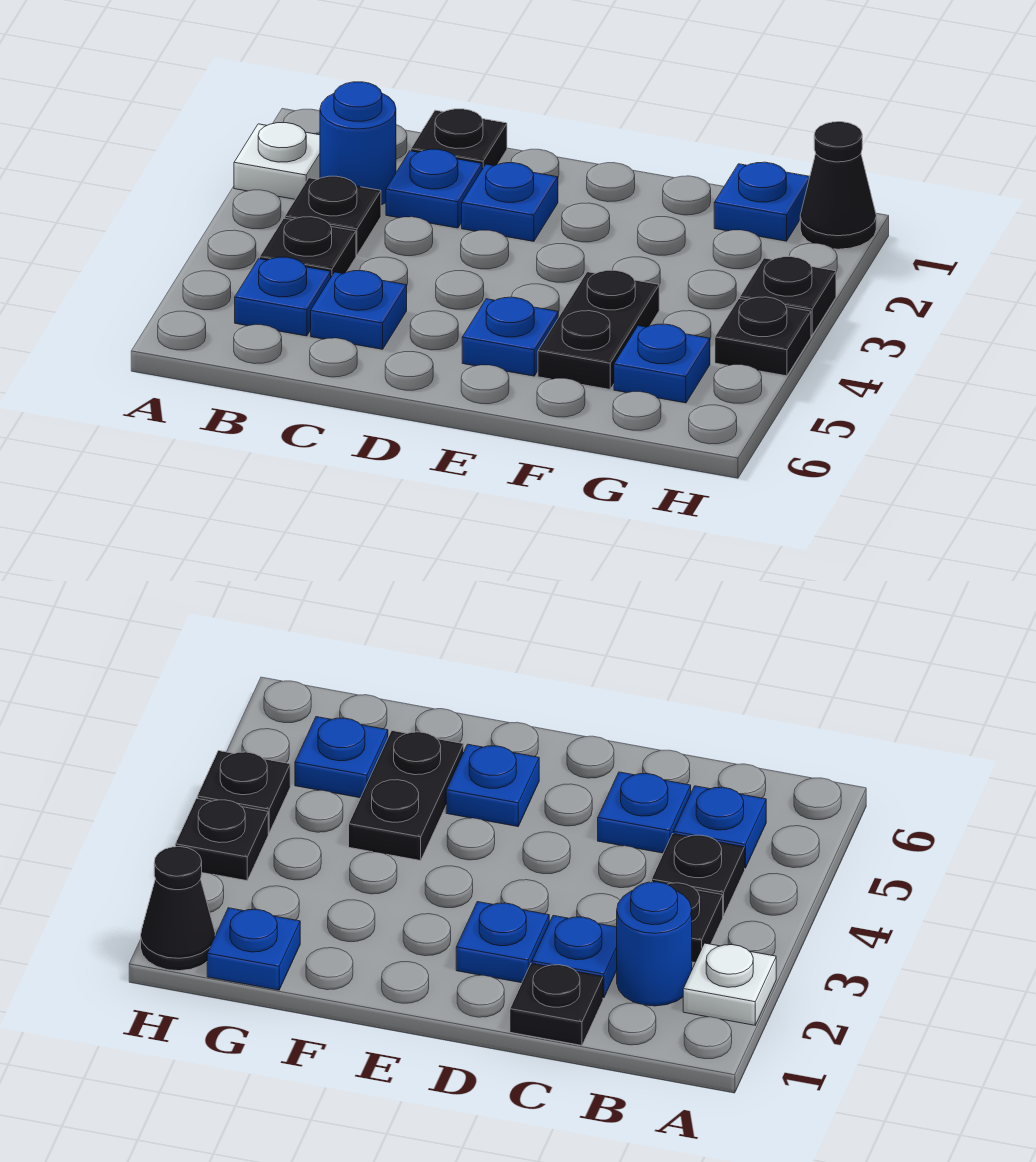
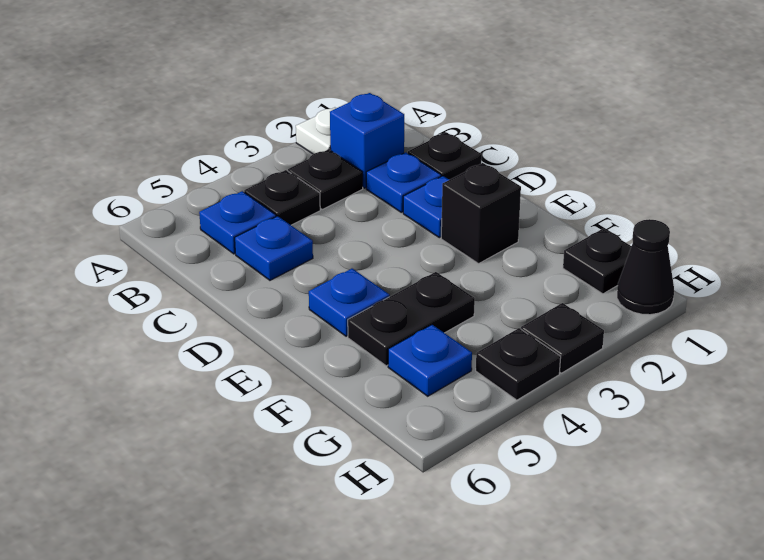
blue 1x1 round brick [320,82,396,205] -> blue 1x1 brick [330,93,404,188]
none -> black 1x1 brick [441,163,521,264]
blue 1x1 plate [714,162,810,241] -> black 1x1 plate [563,229,631,294]

